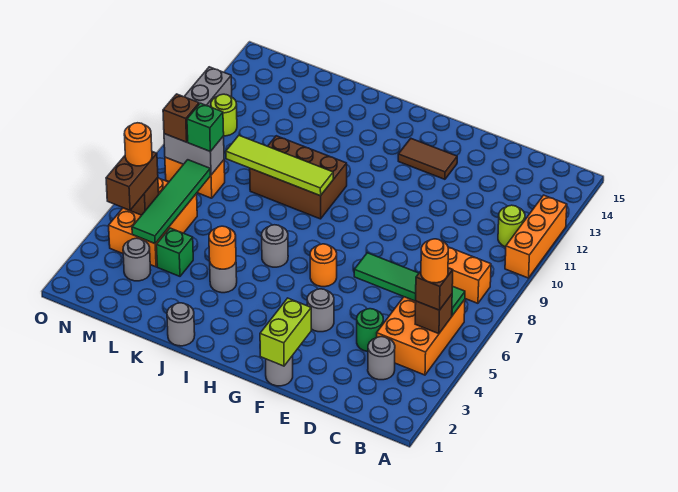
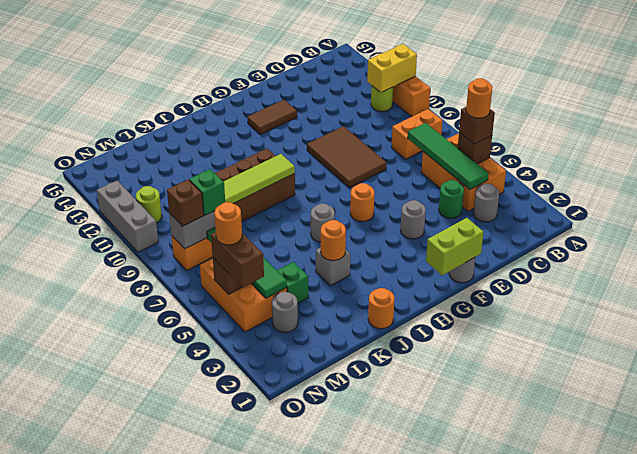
none -> yellow 1x2 brick [367,44,417,93]
green 1x4 tile [354,253,465,316] -> green 1x4 tile turned to [408,123,489,190]
none -> brown 2x3 tile [307,126,387,188]
lime 1x2 brick [260,298,311,366] -> lime 1x2 brick turned to [426,218,483,275]
grey 1x1 round brick [167,303,195,346] -> orange 1x1 round brick [368,288,395,329]
grey 1x1 round brick [210,262,237,293] -> grey 1x1 brick [316,248,350,286]

